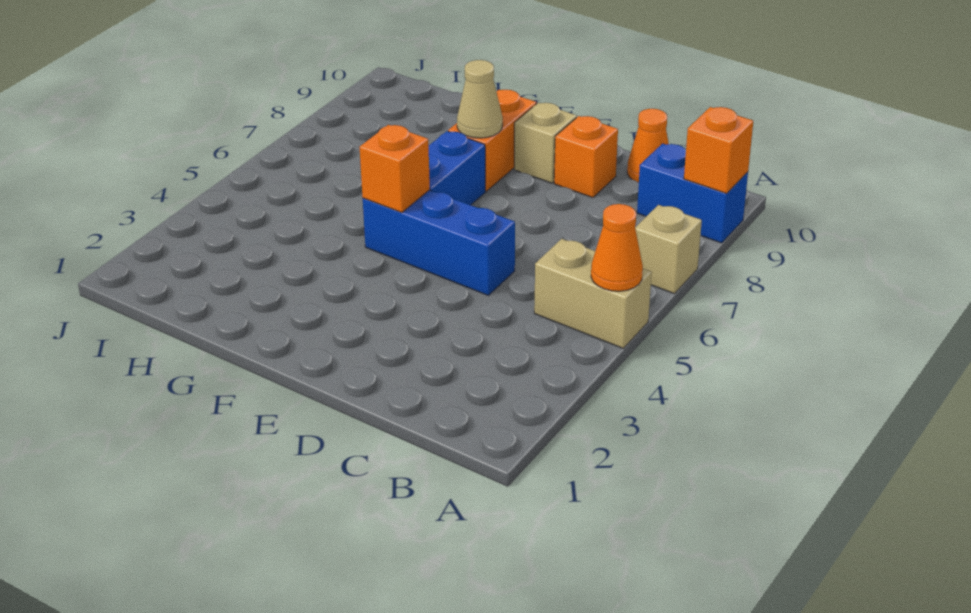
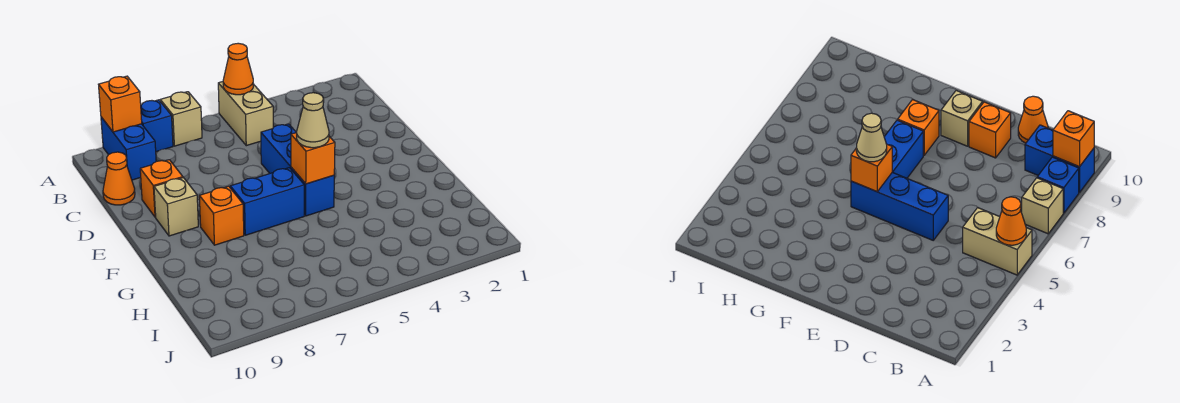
none -> blue 1x1 brick [141,100,173,152]
orange 1x2 brick [448,90,537,191] -> orange 1x1 brick [199,186,244,245]
tan 1x1 cone [457,60,503,138] -> tan 1x1 cone moved to [297,93,329,148]

